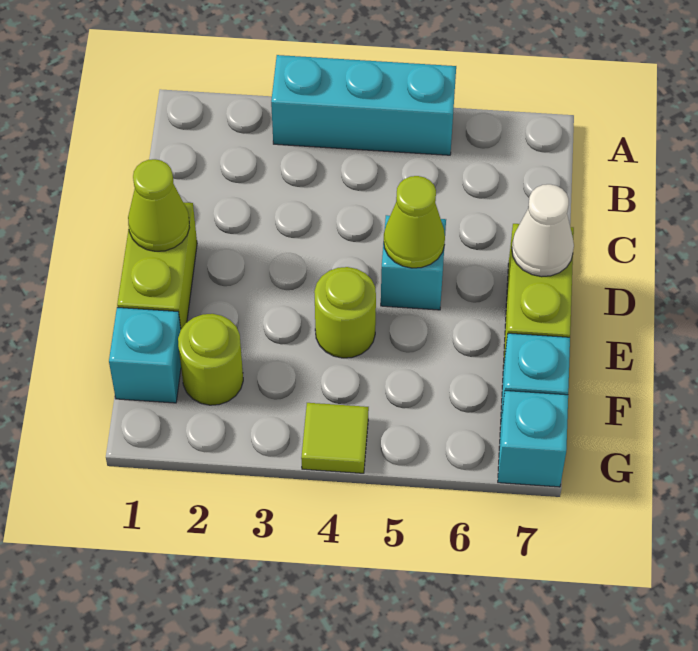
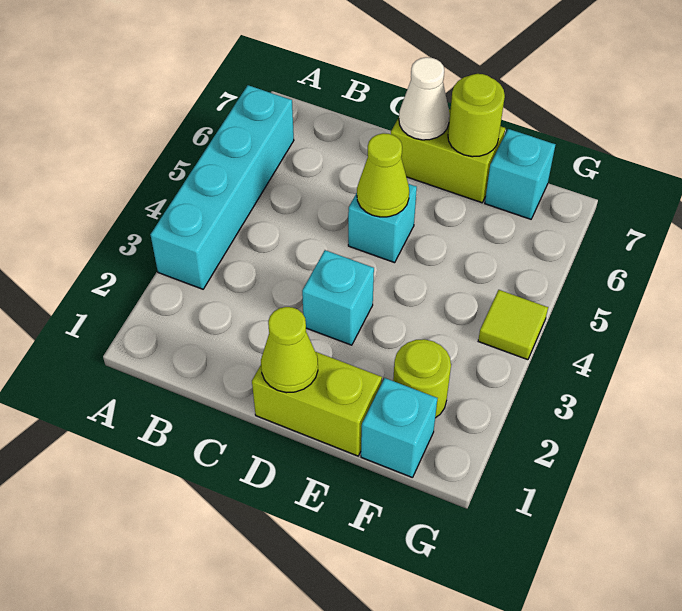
cyan 1x3 brick [271,55,456,155] -> cyan 1x4 brick [150,85,294,289]
lime 1x1 round brick [314,267,376,358] -> lime 1x1 round brick moved to [448,74,505,157]
cyan 1x1 brick [498,391,568,487] -> cyan 1x1 brick moved to [302,250,374,345]

